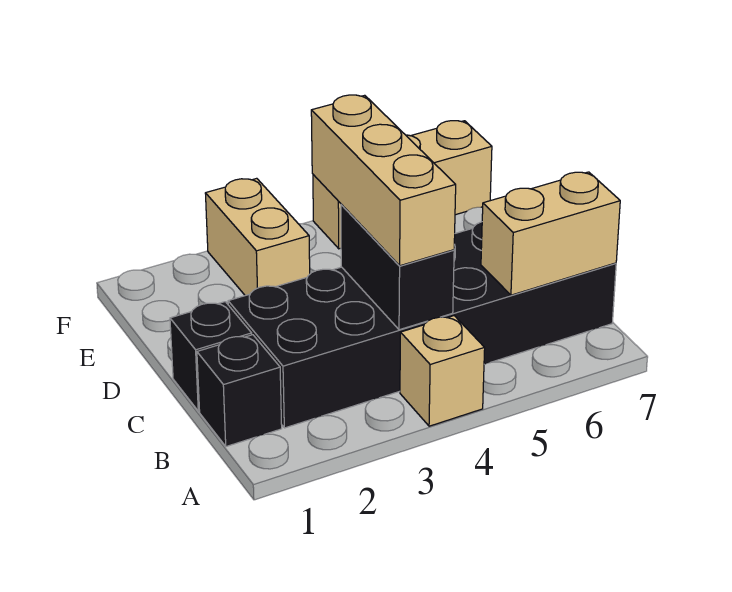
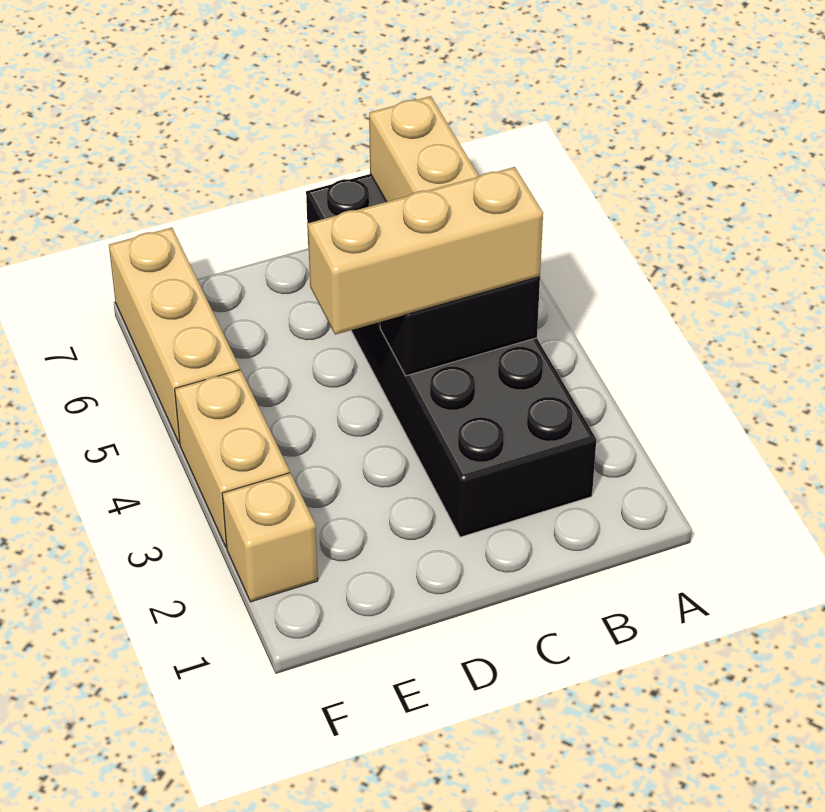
tan 1x1 brick [400,316,485,426] -> tan 1x1 brick moved to [222,473,318,602]
black 1x1 brick [197,335,282,447] -> none
black 1x1 brick [170,302,252,411] -> none
tan 1x2 brick [205,178,310,296] -> tan 1x2 brick turned to [175,370,289,547]

